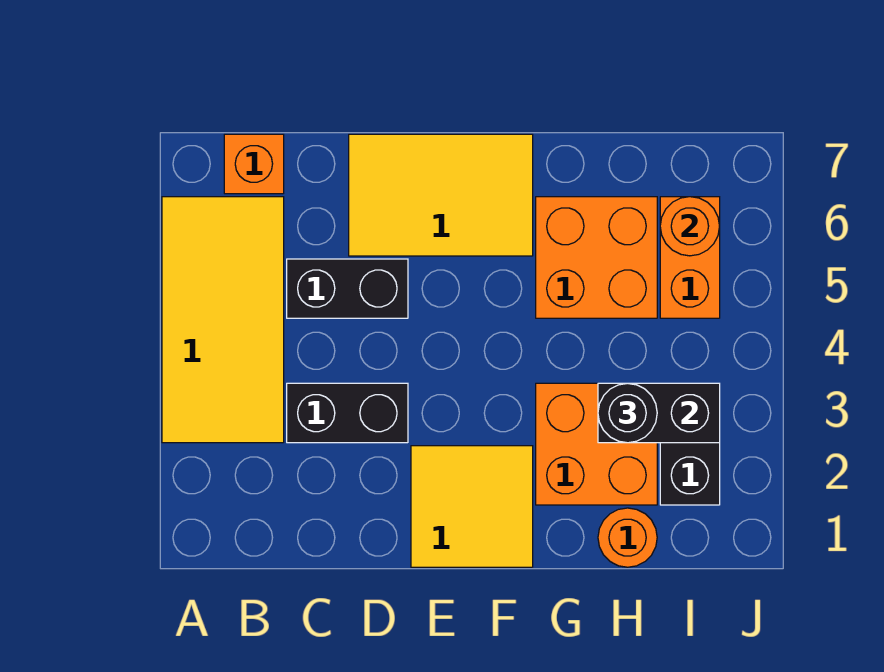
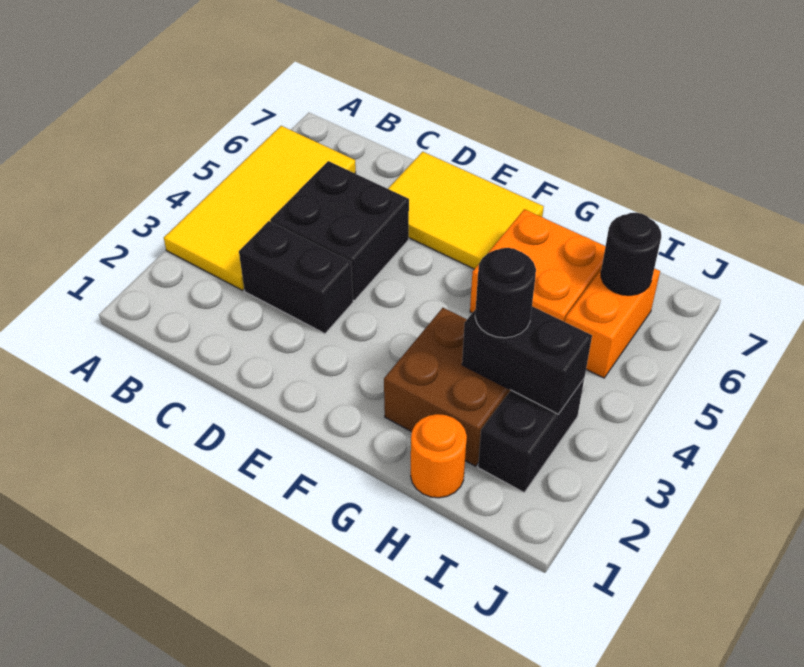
orange 1x1 brick [224,134,284,194] -> none
black 1x2 brick [287,259,408,318] -> black 2x2 brick [270,161,409,300]
yellow 2x2 tile [411,446,533,567] -> none
orange 2x2 brick [536,383,657,505] -> brown 2x2 brick [384,308,511,466]
orange 1x1 round brick [660,197,720,256] -> black 1x1 round brick [601,213,661,295]

